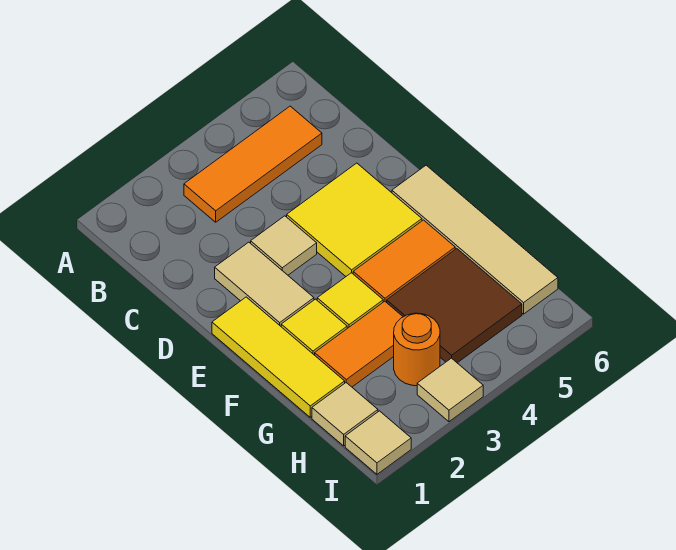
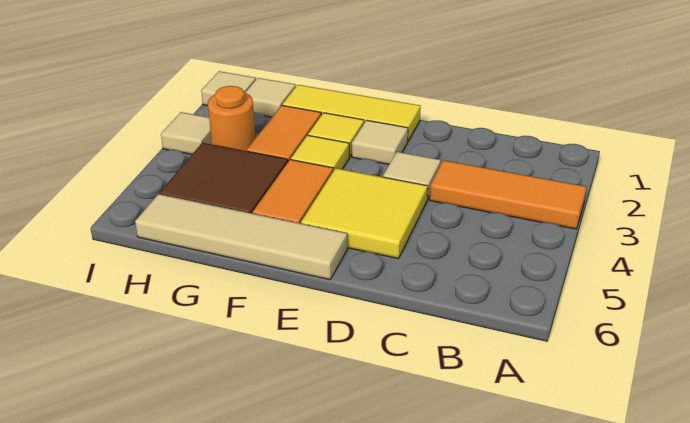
orange 1x3 tile [184,106,322,222] -> orange 1x3 tile turned to [430,160,587,229]
tan 1x2 tile [215,242,314,326] -> tan 1x1 tile [352,120,408,164]

